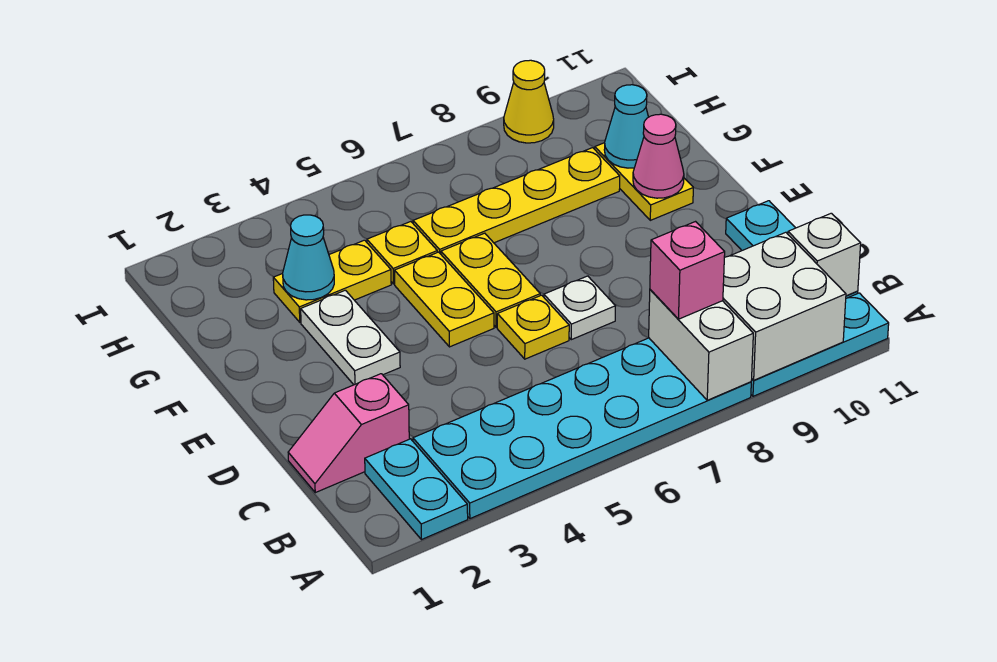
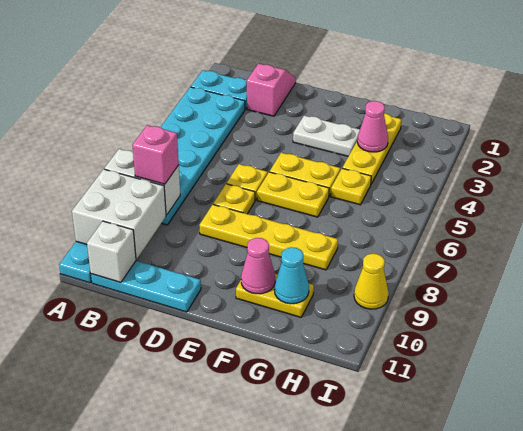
white 1x1 plate [544,276,615,340] -> yellow 1x1 plate [213,184,255,214]
yellow 1x2 plate [273,240,391,322] -> yellow 1x3 plate [342,113,401,184]
cyan 1x1 cone [283,215,334,300] -> pink 1x1 cone [357,101,388,152]
yellow 1x4 plate [413,148,620,254] -> yellow 1x4 plate turned to [199,205,338,270]

